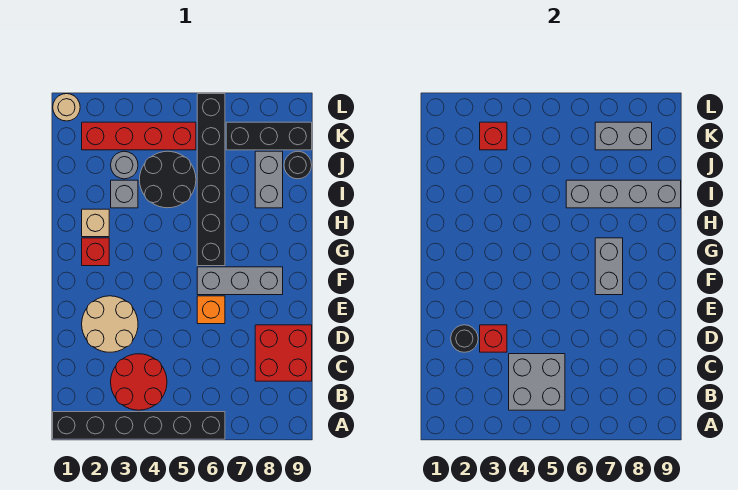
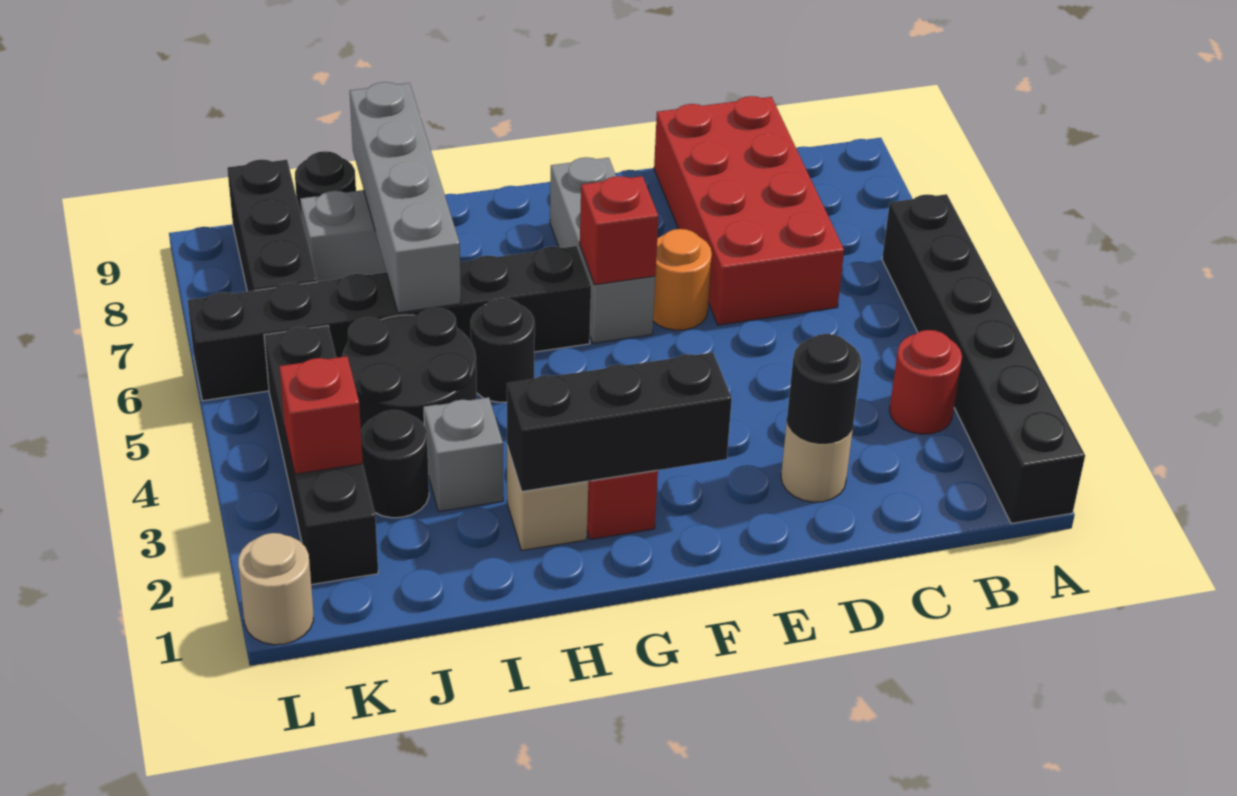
red 2x2 round brick [111,354,167,410] -> red 1x1 round brick [889,330,962,434]
grey 2x2 brick [509,354,565,410] -> none
red 2x2 brick [255,325,312,381] -> red 2x4 brick [654,96,844,325]
tan 2x2 round brick [82,296,138,352] -> tan 1x1 round brick [781,421,853,502]
red 1x1 brick [480,325,507,352] -> red 1x1 brick moved to [580,176,658,285]
orange 1x1 brick [197,296,225,324] -> orange 1x1 round brick [653,229,712,330]
none -> black 1x3 brick [507,352,732,491]
grey 1x2 brick [595,238,623,295] -> none
none -> black 1x1 round brick [471,298,535,402]
grey 1x1 round brick [111,151,138,179] -> black 1x1 round brick [361,410,429,518]
red 1x4 brick [82,122,196,150] -> black 1x4 brick [264,326,378,585]
grey 1x2 brick [595,122,652,150] -> none

